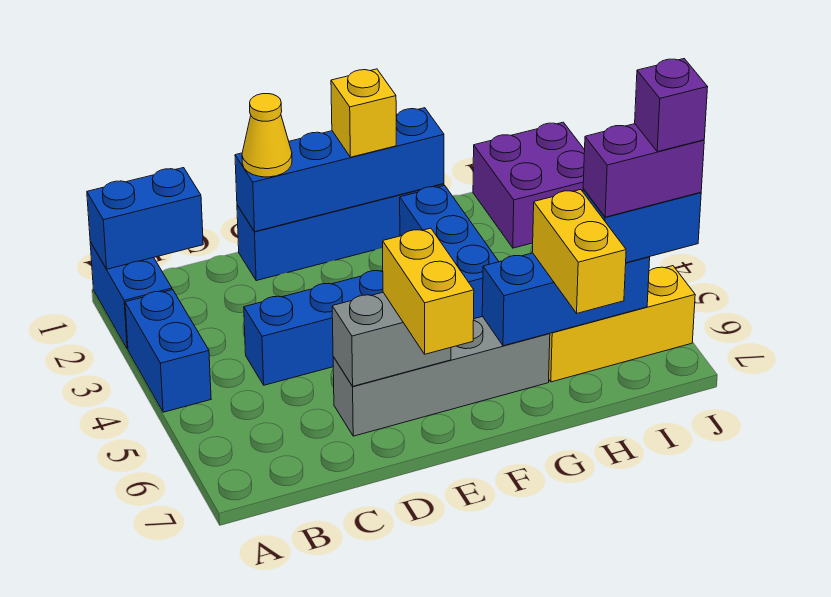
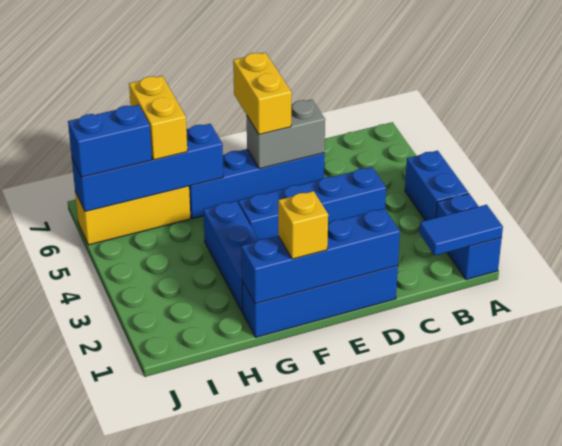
blue 1x2 brick [87,168,203,269] -> blue 1x2 tile [419,205,503,255]
yellow 1x1 cone [242,94,292,177] -> none
grey 1x4 brick [333,316,550,436] -> blue 1x4 brick [189,149,324,219]
blue 1x3 brick [482,253,650,346] -> blue 1x4 brick [72,124,223,212]
purple 2x2 brick [473,122,585,248] -> none
purple 1x2 brick [583,124,704,217] -> none
purple 1x1 brick [635,59,708,152] -> none

